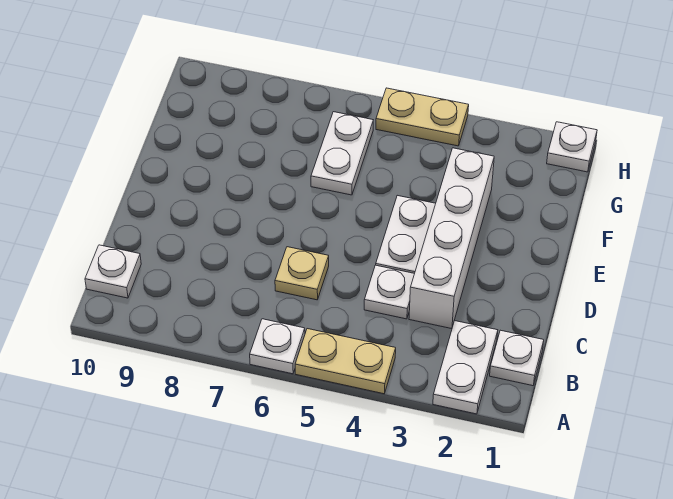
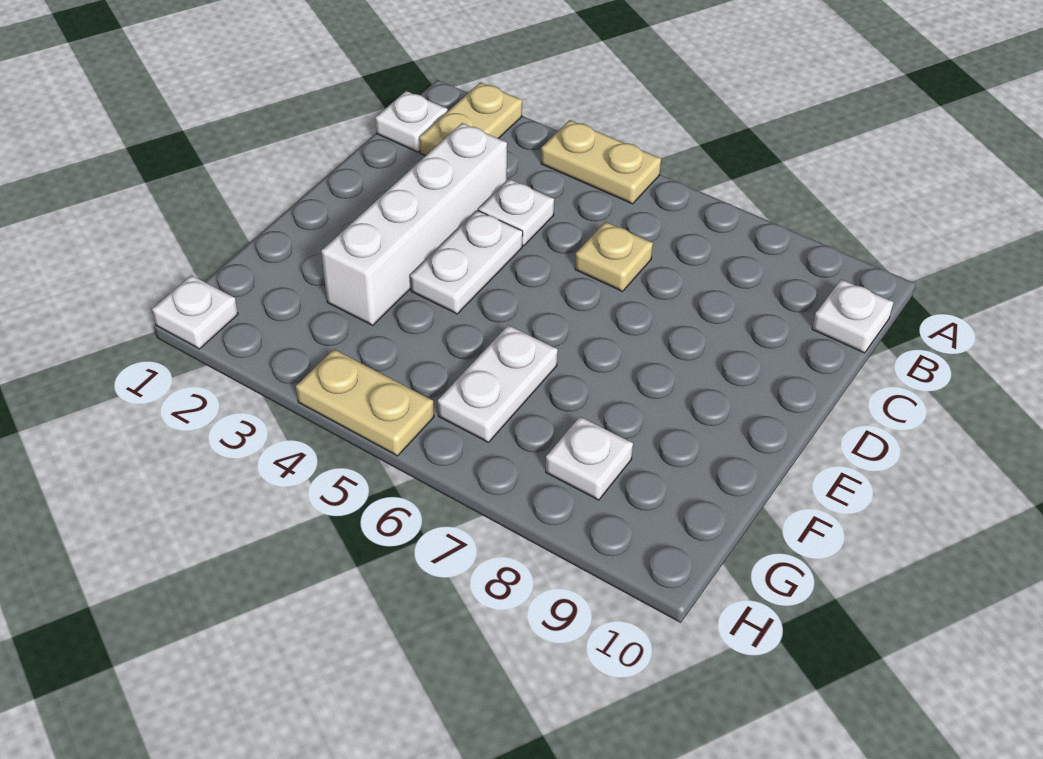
white 1x2 plate [433,321,498,414] -> tan 1x2 plate [419,82,522,156]
white 1x1 plate [250,319,305,374] -> white 1x1 plate moved to [546,417,633,500]

